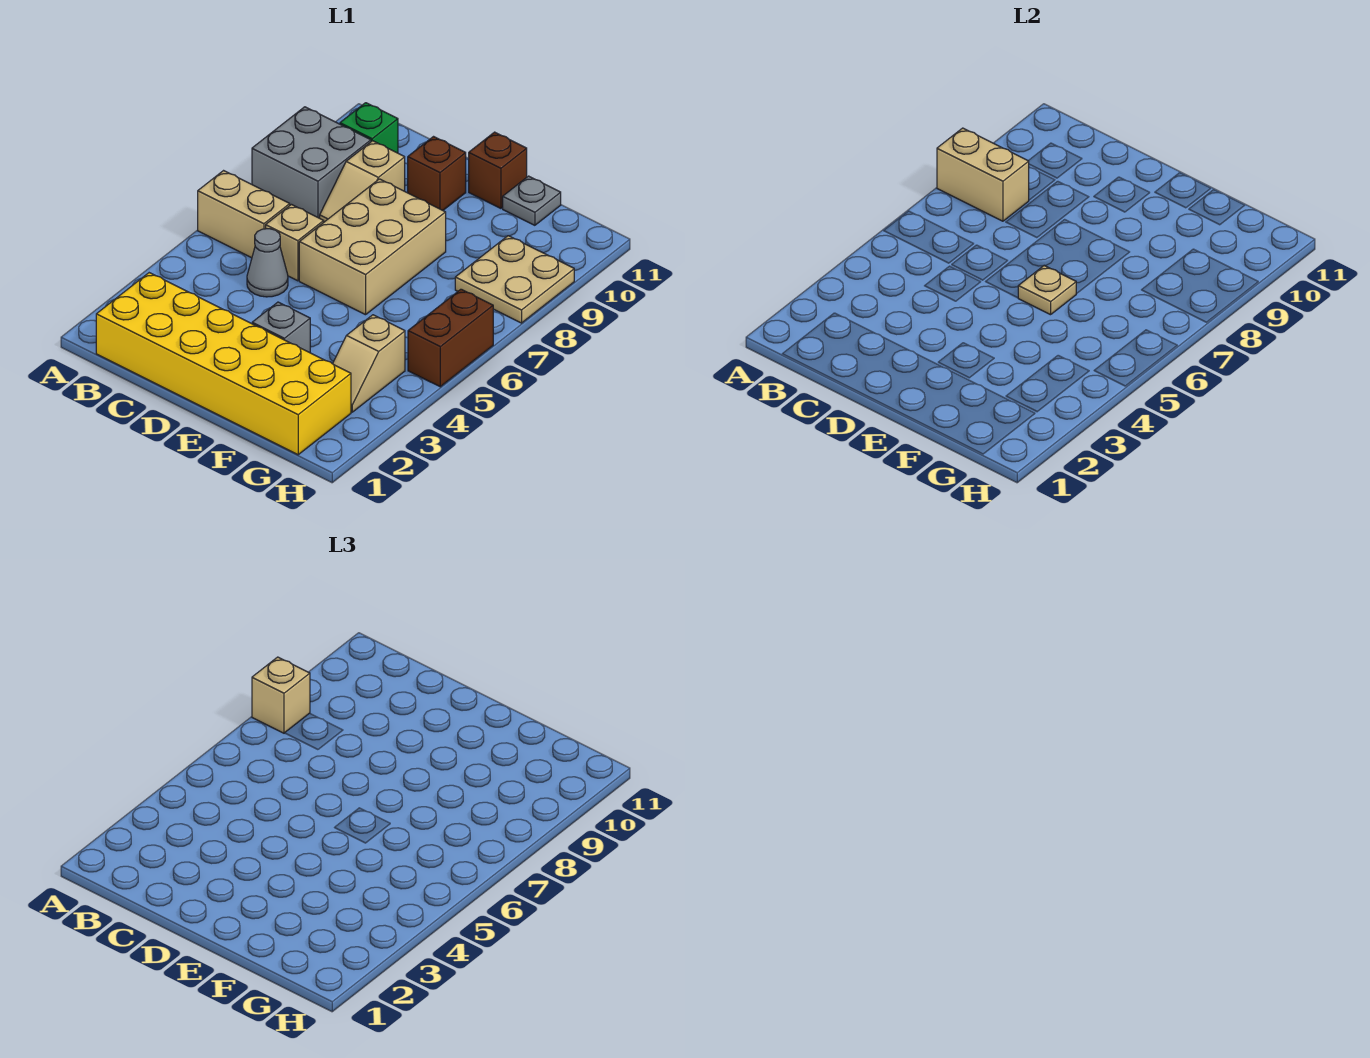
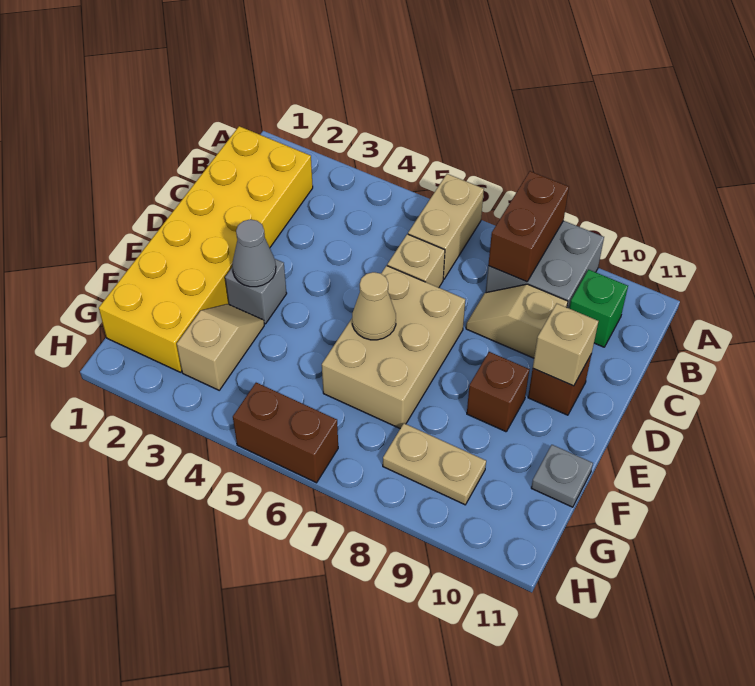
tan 1x2 brick [937,128,1029,221] -> brown 1x2 brick [488,171,569,282]
tan 1x1 brick [252,657,310,733] -> tan 1x1 brick moved to [533,304,598,386]
grey 1x1 cone [247,229,288,297] -> grey 1x1 cone moved to [232,219,276,287]
tan 2x3 brick [299,179,446,315] -> tan 2x3 brick turned to [322,266,465,428]
tan 1x1 plate [1018,266,1076,315] -> tan 1x1 cone [352,272,396,340]
brown 1x1 brick [469,132,527,208] -> brown 1x1 brick moved to [467,352,529,432]
tan 1x2 slope [333,315,405,412] -> tan 1x2 slope turned to [177,304,264,390]
tan 2x2 plate [455,236,574,323] -> tan 1x2 plate [383,423,486,505]

